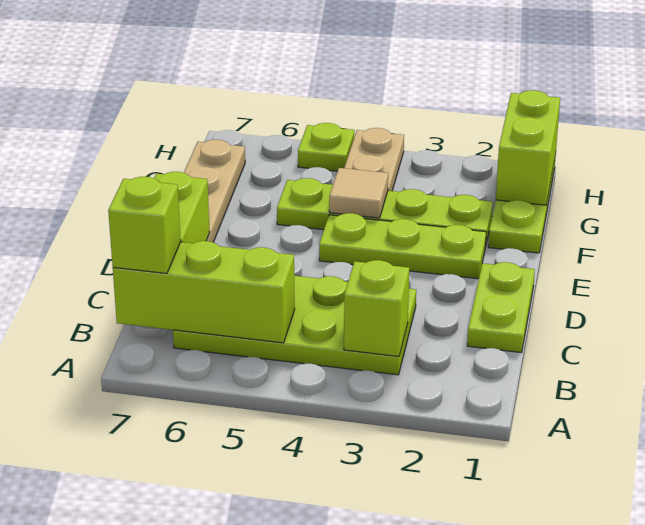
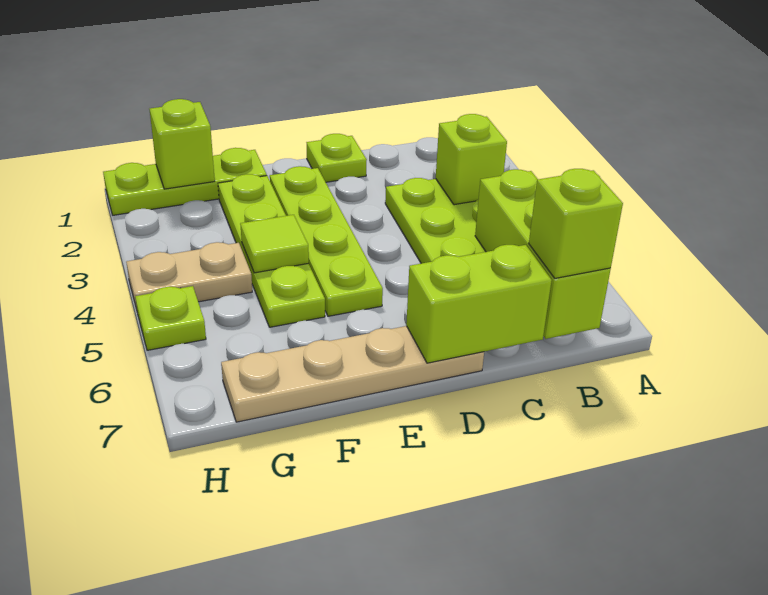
lime 1x2 plate [467,262,535,352] -> lime 1x1 plate [307,134,367,182]
lime 1x3 plate [319,213,486,279] -> lime 1x4 plate [270,166,383,316]
tan 1x1 tile [329,168,388,218] -> lime 1x1 tile [240,215,309,273]
lime 1x2 brick [496,90,560,205] -> lime 1x1 brick [150,99,215,189]

